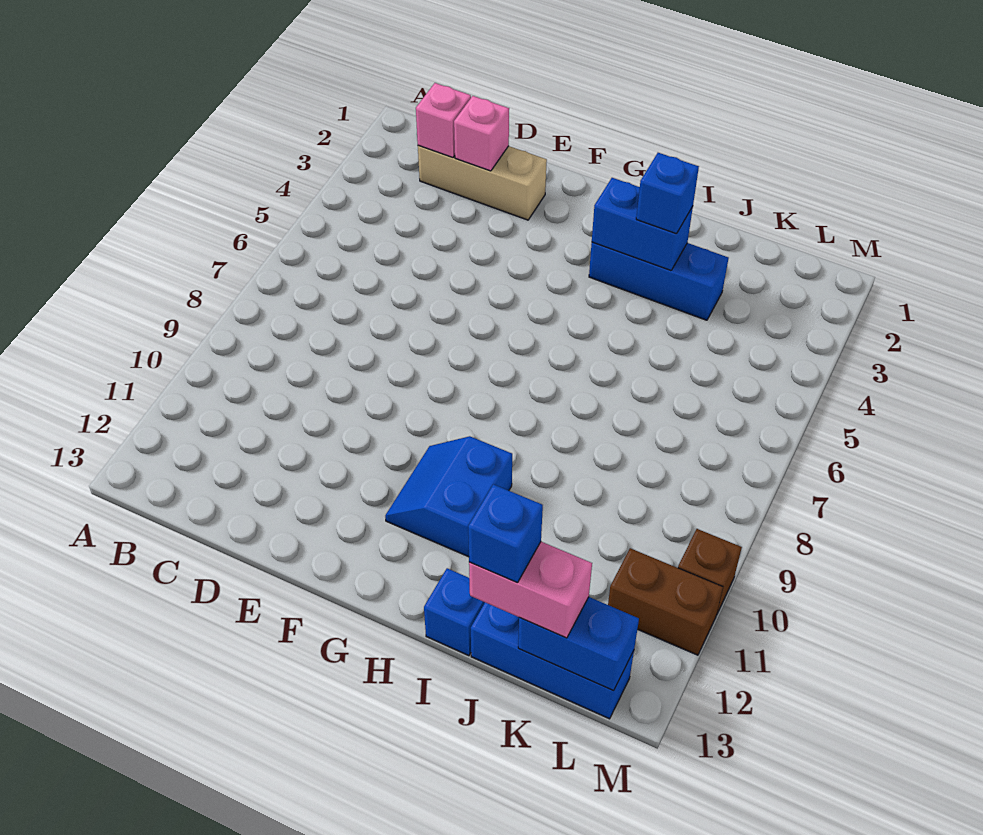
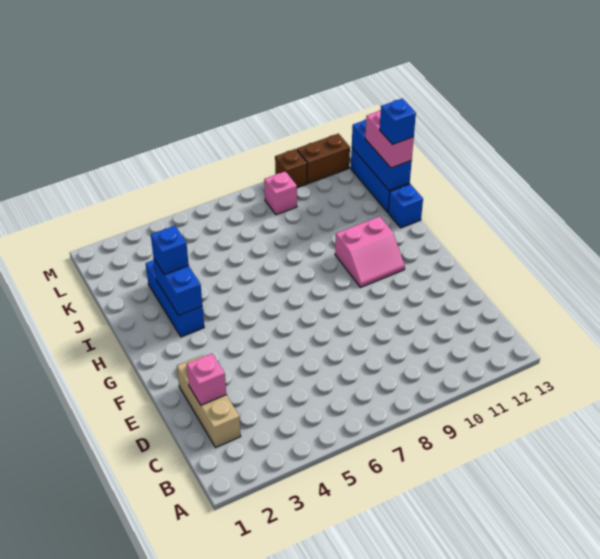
pink 1x1 brick [416,83,471,157] -> pink 1x1 brick moved to [264,171,297,215]
blue 2x2 slope [385,436,512,557] -> pink 2x2 slope [335,216,405,287]
blue 1x2 brick [518,597,639,691] -> blue 1x3 brick [352,119,412,191]
brown 1x2 brick [608,548,723,655] -> brown 1x2 brick turned to [297,134,350,184]

